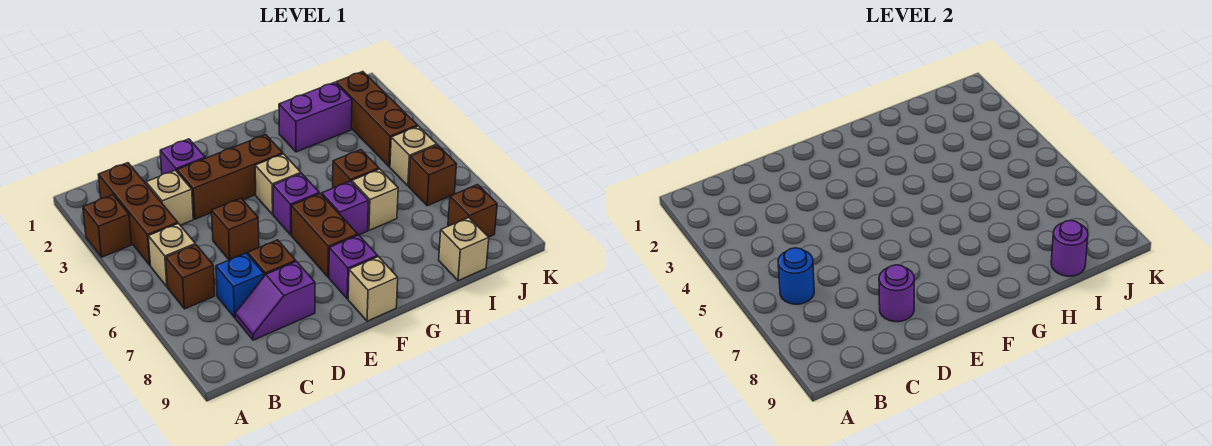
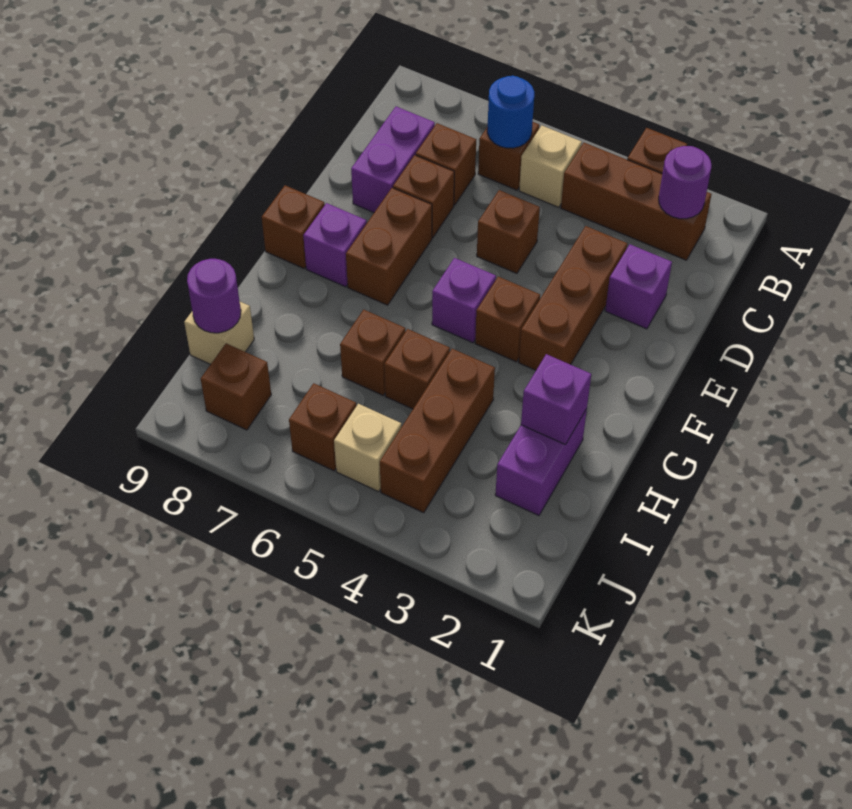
tan 1x1 brick [146,170,193,225] -> none
blue 1x1 brick [216,253,264,317] -> brown 1x1 brick [416,123,476,205]
purple 1x2 slope [235,262,315,340] -> purple 1x2 brick [351,107,435,213]
purple 1x1 round brick [879,265,914,322] -> purple 1x1 round brick moved to [659,146,711,219]
tan 1x1 brick [255,154,301,215] -> brown 1x1 brick [475,277,540,362]
brown 1x2 brick [291,194,358,277] -> brown 1x2 brick turned to [346,188,432,305]
tan 1x1 brick [348,257,398,321] -> brown 1x1 brick [262,185,325,268]
purple 1x1 brick [322,181,368,235] -> purple 1x1 brick moved to [521,354,591,445]
tan 1x1 brick [352,169,398,230] -> brown 1x1 brick [340,310,405,395]
brown 1x3 brick [336,72,418,167] -> brown 1x3 brick turned to [380,349,495,513]

